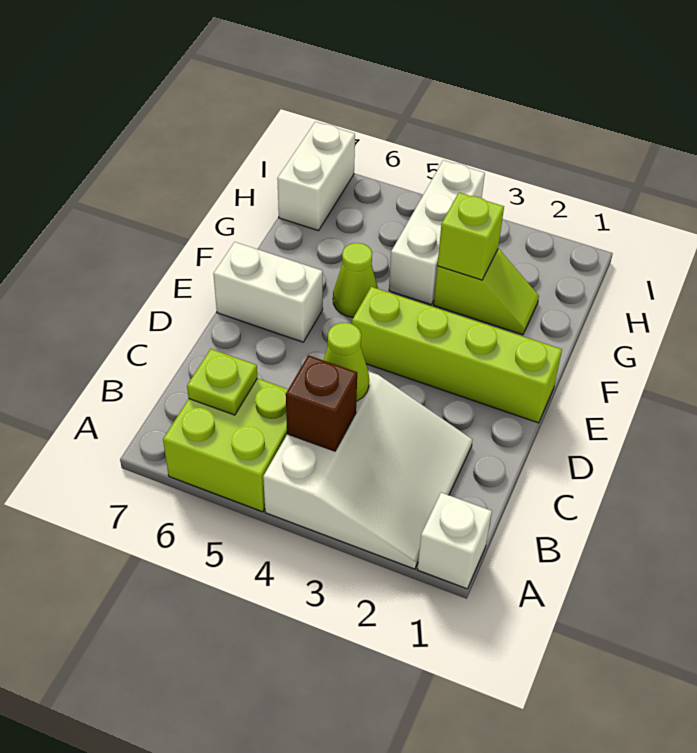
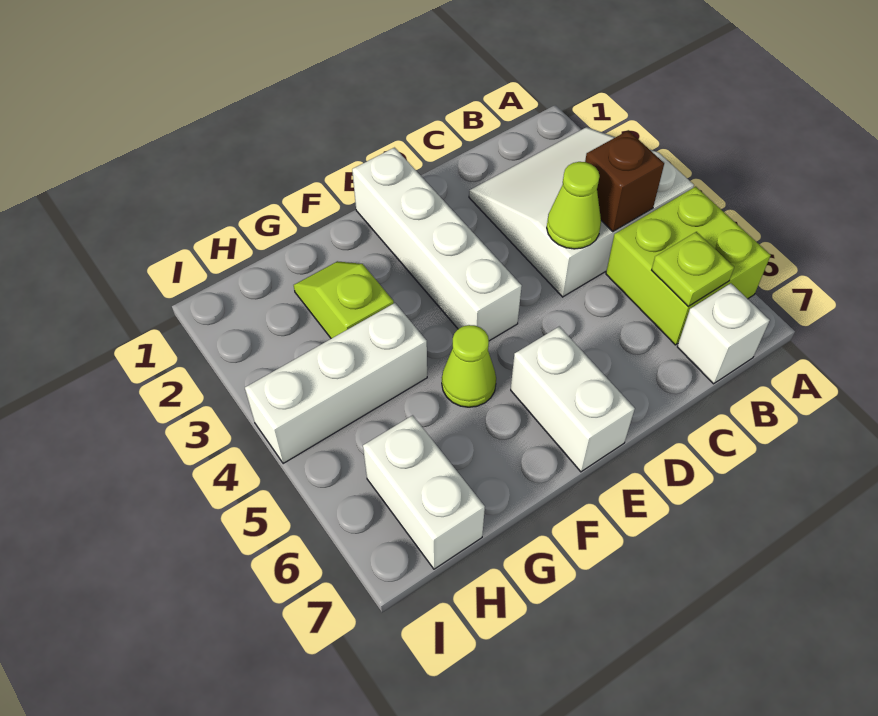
white 1x1 brick [417,493,492,589] -> white 1x1 brick moved to [677,283,770,384]
lime 1x4 brick [352,287,562,423] -> white 1x4 brick [352,148,522,341]
lime 1x1 brick [437,193,504,280] -> none
white 1x2 brick [277,122,355,231] -> white 1x2 brick turned to [363,415,485,569]

